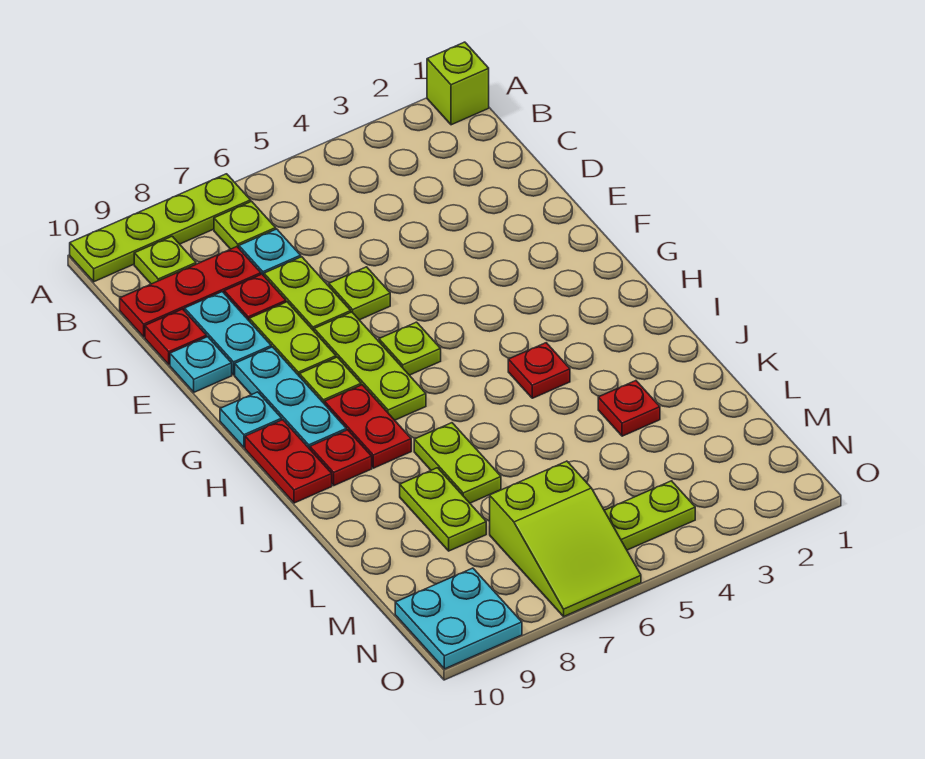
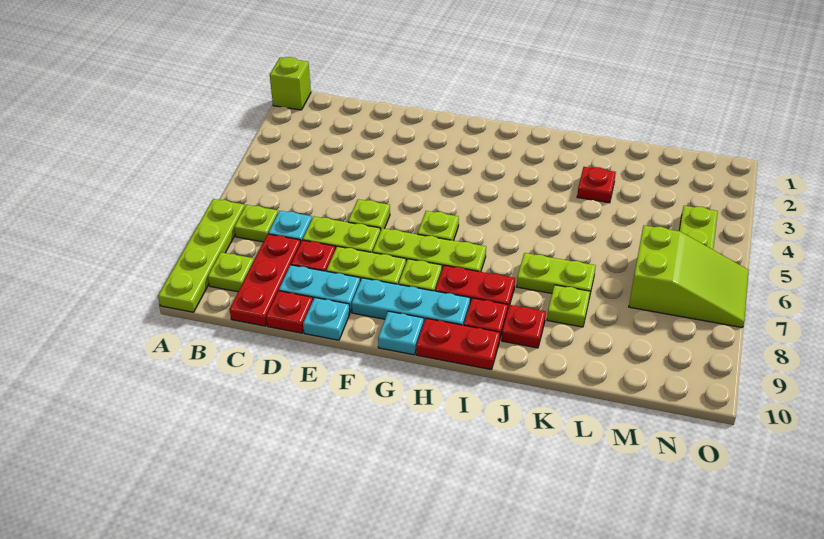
red 1x1 plate [508,343,570,398] -> red 1x1 plate moved to [502,305,546,348]
lime 1x2 plate [400,468,486,551] -> lime 1x1 plate [547,285,590,327]
cyan 2x2 plate [395,568,522,669] -> none

